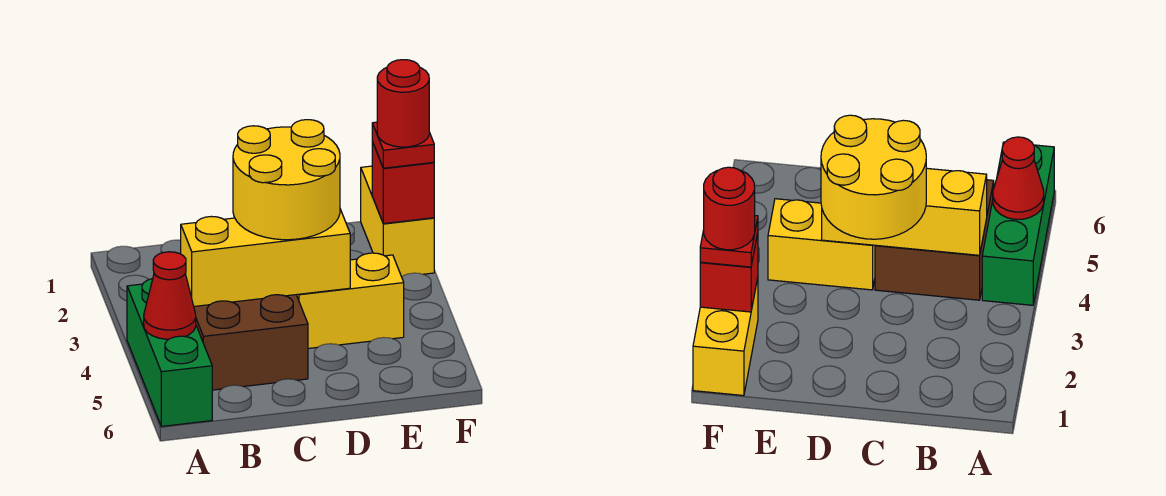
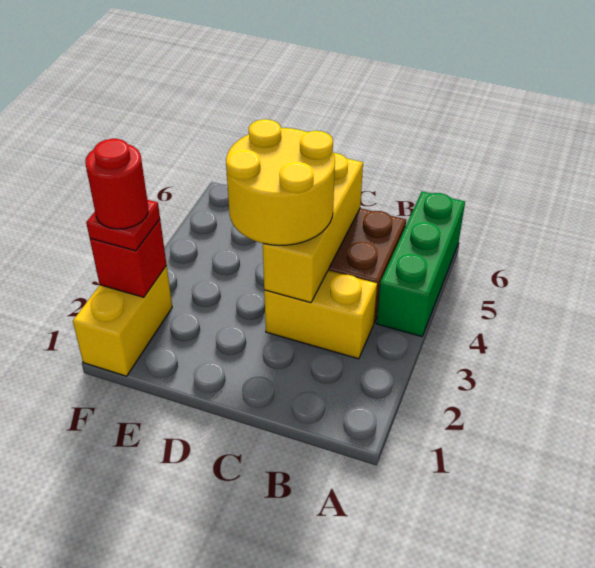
red 1x1 cone [144,252,196,339] -> none
yellow 1x3 brick [181,209,350,306] -> yellow 1x3 brick turned to [263,153,363,303]
yellow 1x2 brick [297,253,404,349] -> yellow 1x2 brick moved to [264,270,377,359]

